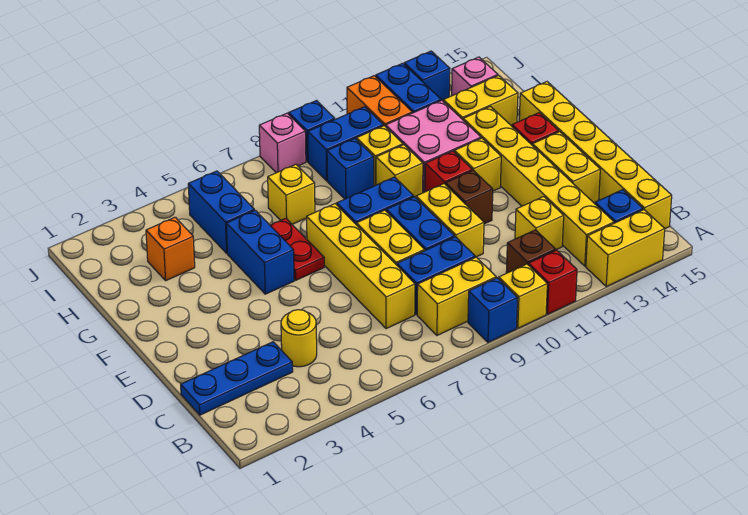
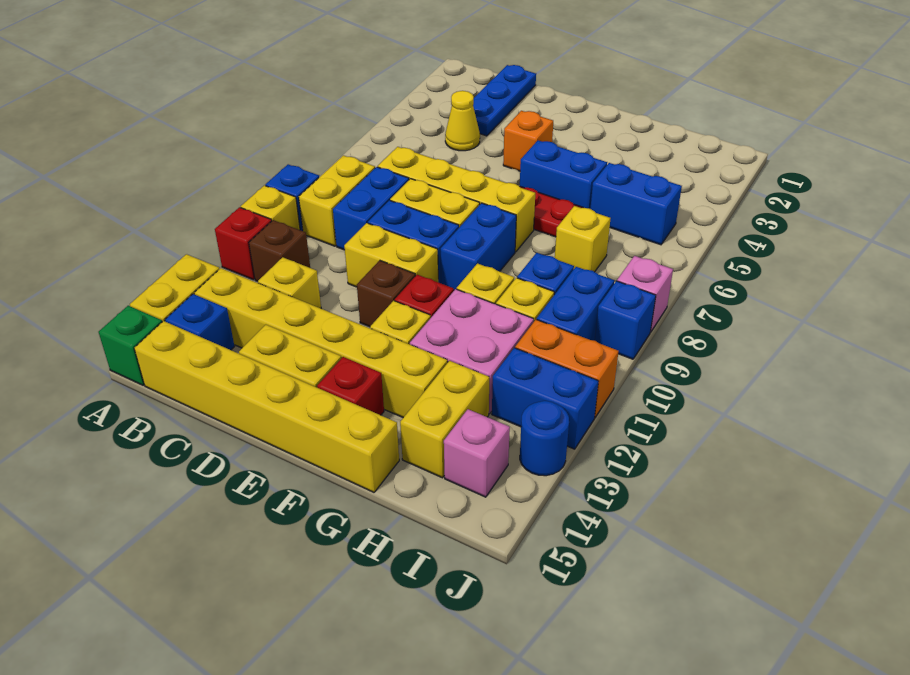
none -> green 1x1 brick [99,306,162,385]
yellow 1x1 round brick [281,310,317,367] -> yellow 1x1 cone [445,91,480,151]
orange 1x1 brick [146,217,195,280] -> orange 1x1 brick moved to [503,111,553,171]
blue 1x1 brick [404,51,450,101] -> blue 1x1 round brick [520,401,569,476]

